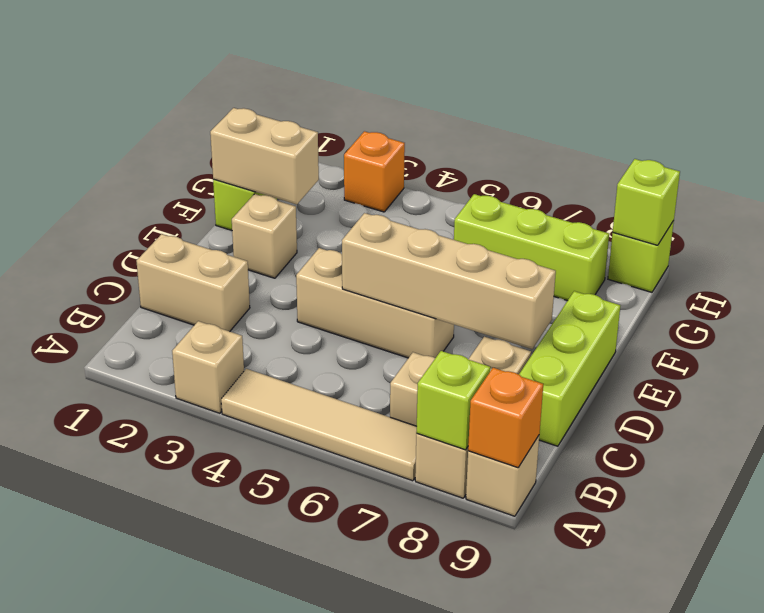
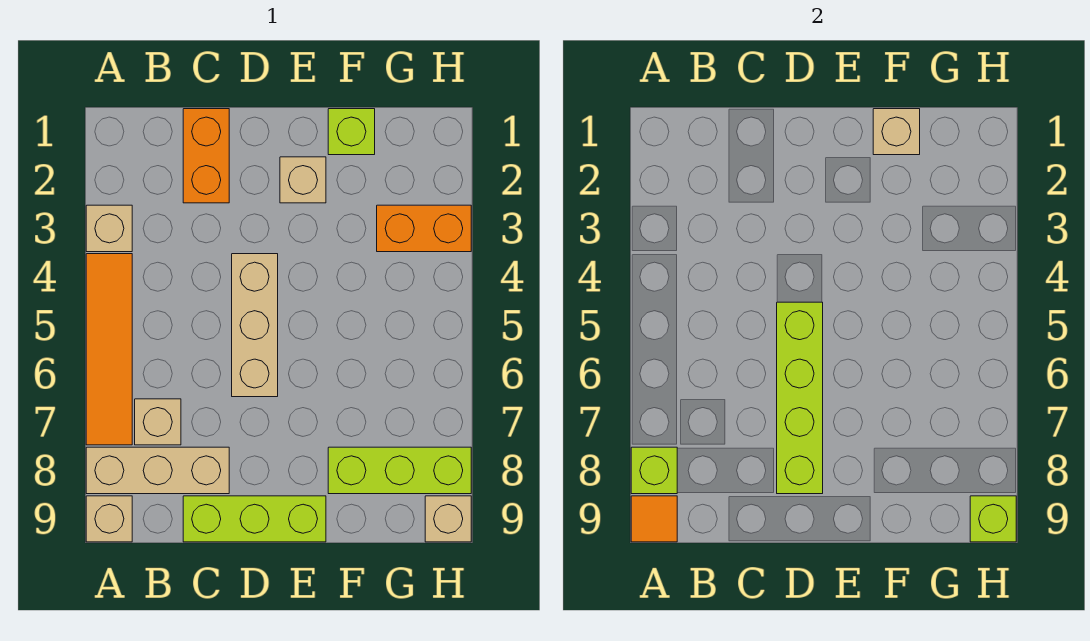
tan 1x4 tile [221,369,417,481] -> orange 1x4 tile [86,254,132,445]
orange 1x1 brick [468,368,543,468] -> orange 1x1 tile [631,496,677,542]
tan 1x2 brick [136,234,250,331] -> orange 1x2 brick [183,109,229,203]
tan 1x4 brick [342,213,556,349] -> lime 1x4 brick [777,302,823,494]
tan 1x2 brick [210,108,319,204] -> tan 1x1 brick [873,109,920,155]
lime 1x3 brick [454,194,609,301] -> lime 1x3 brick turned to [328,447,471,494]
orange 1x1 brick [344,131,405,212] -> orange 1x2 brick [377,205,471,252]
lime 1x1 brick [608,221,674,292] -> tan 1x1 brick [425,496,471,542]

